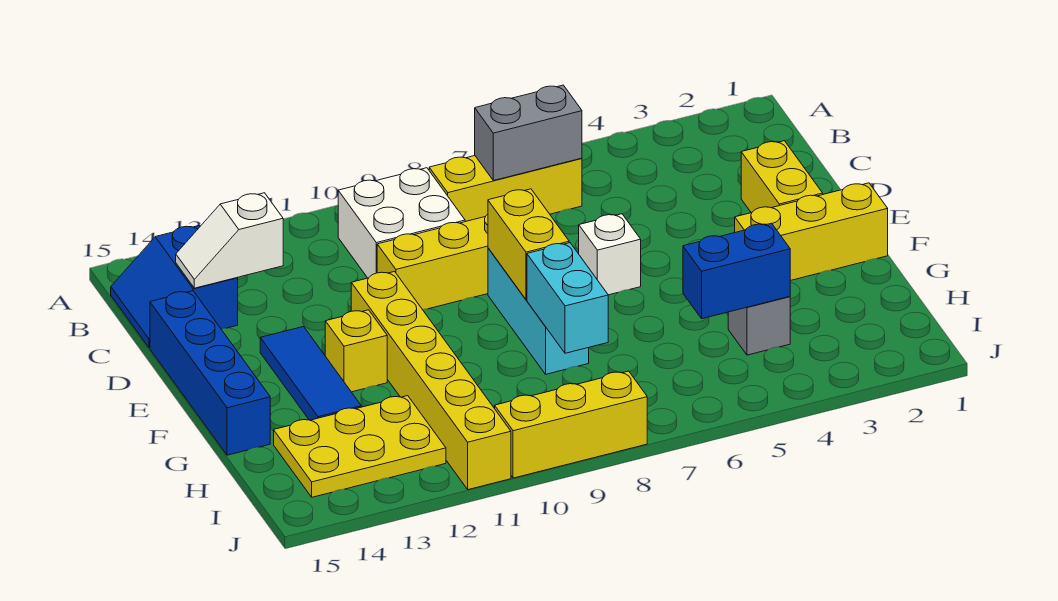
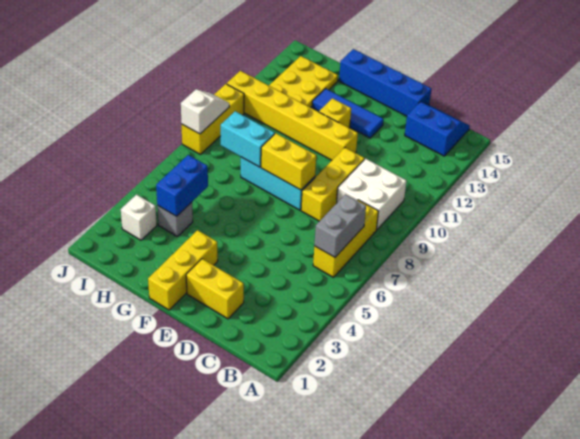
white 1x2 slope [176,193,283,288] -> white 1x2 slope moved to [181,90,229,134]
white 1x1 brick [579,214,641,295] -> white 1x1 brick moved to [121,195,157,240]

